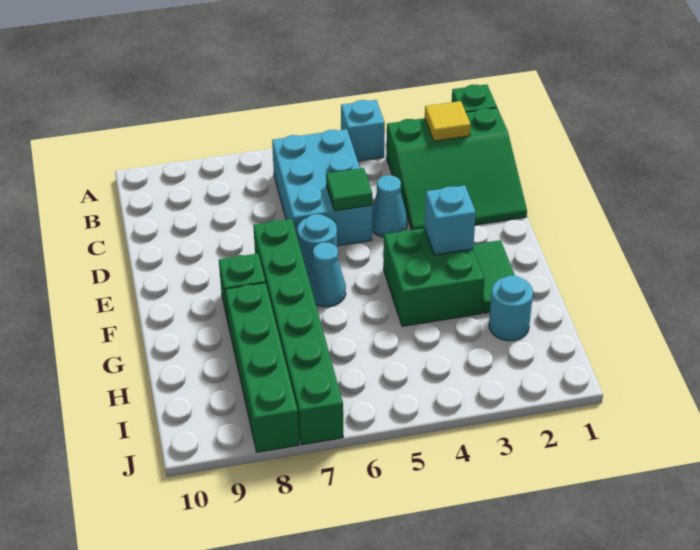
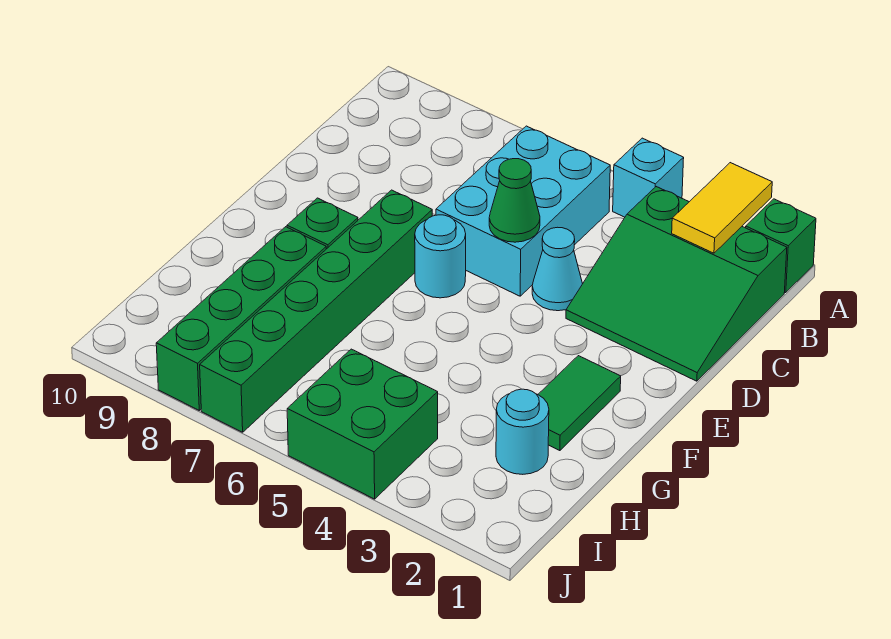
yellow 1x1 tile [425,101,471,141] -> yellow 1x2 tile [672,163,772,253]
green 1x1 tile [326,168,372,211] -> green 1x1 cone [489,159,540,242]
green 2x2 brick [383,228,484,326] -> green 2x2 brick moved to [287,349,438,499]
cyan 1x1 brick [425,185,476,255] -> none
cyan 1x1 cone [308,242,346,307] -> none

